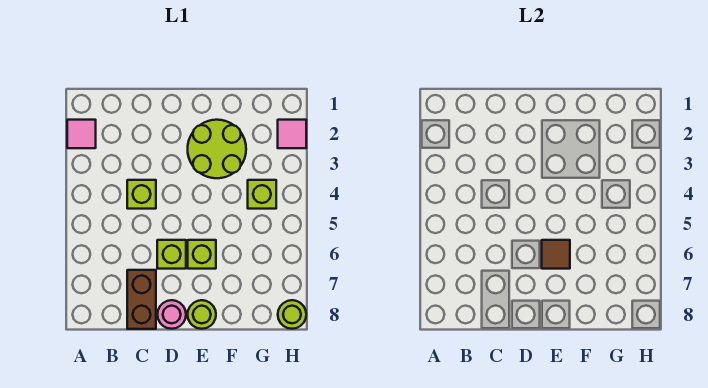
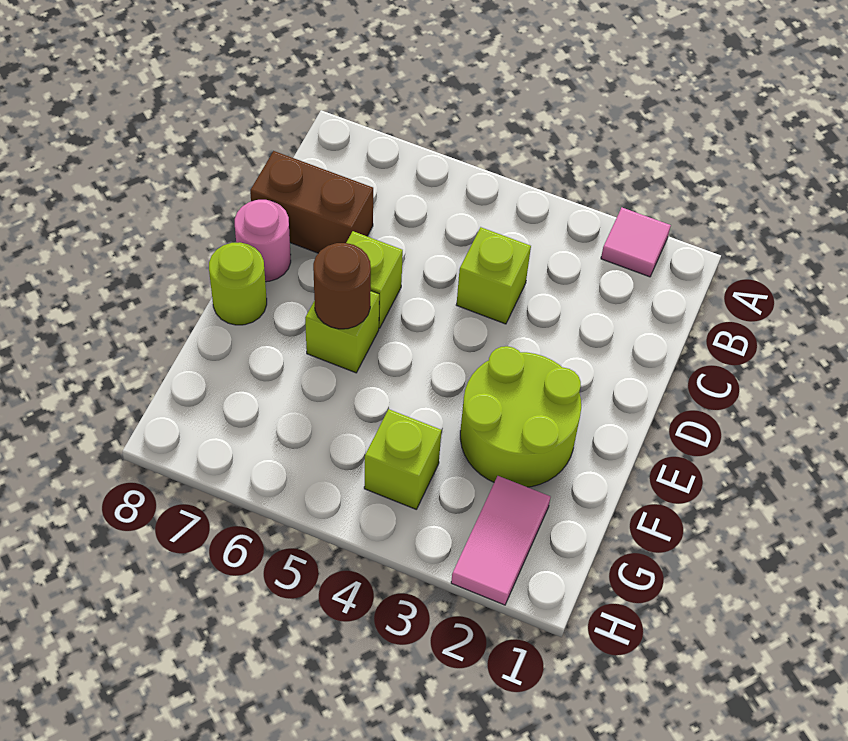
brown 1x1 tile [542,240,570,269] -> brown 1x1 round brick [313,243,371,329]
pink 1x1 tile [278,120,306,148] -> pink 1x2 tile [451,476,550,605]
lime 1x1 round brick [278,300,306,329] -> none

